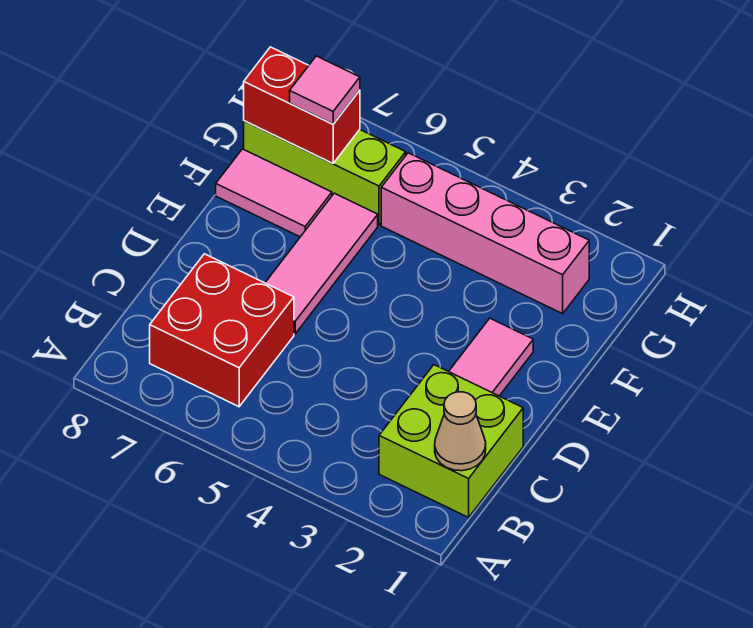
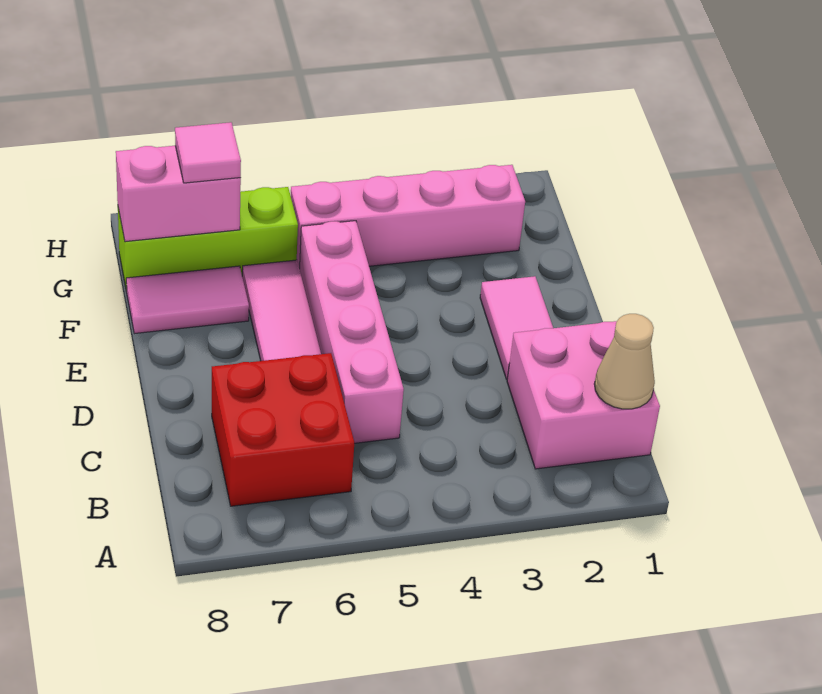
lime 2x2 brick [379,365,523,517] -> pink 2x2 brick [507,321,660,469]
none -> pink 1x4 brick [300,221,404,443]
red 1x2 brick [244,47,360,163] -> pink 1x2 brick [116,146,241,242]

